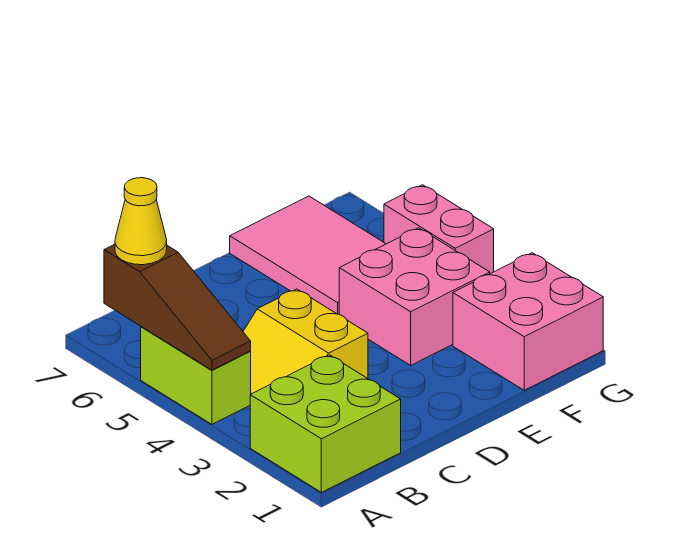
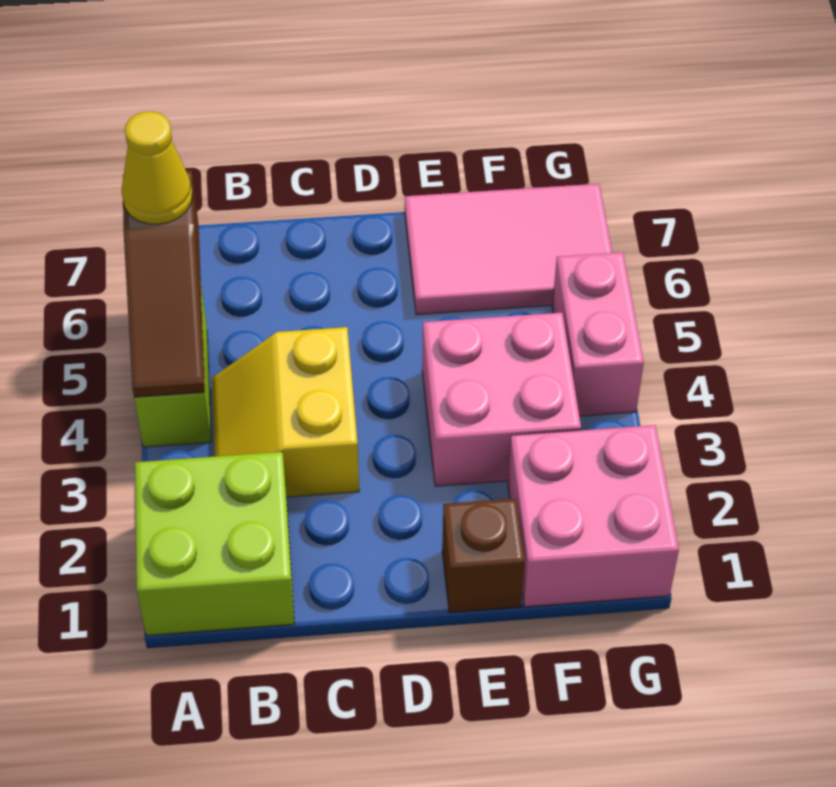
none -> brown 1x1 brick [442,499,525,613]
pink 2x3 tile [230,196,386,314] -> pink 2x3 tile turned to [405,184,612,315]

